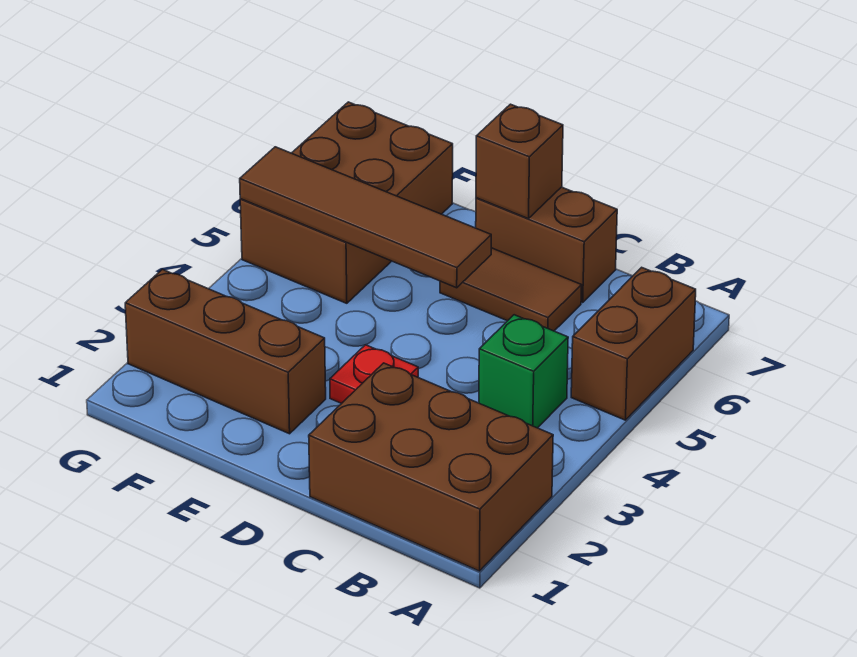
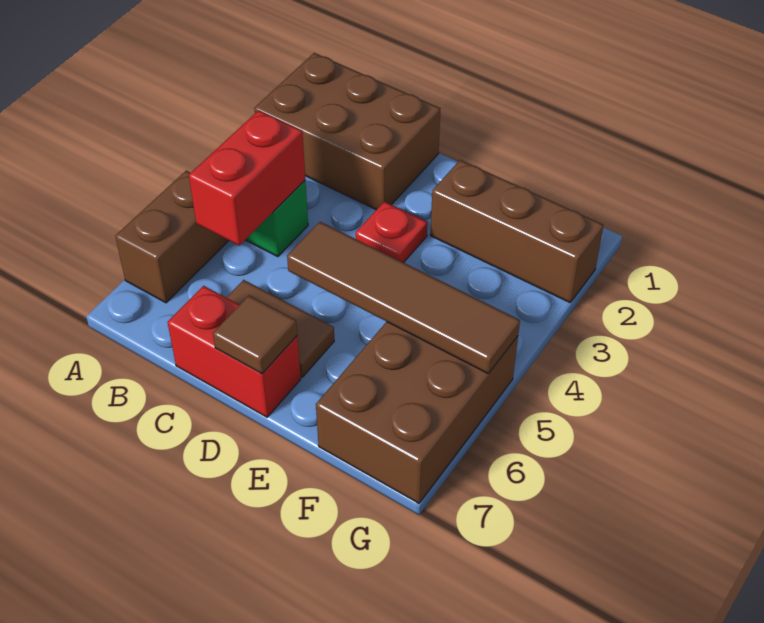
none -> red 1x2 brick [189,110,305,245]
brown 1x2 brick [476,187,617,302] -> red 1x2 brick [167,286,301,417]
brown 1x1 brick [476,104,563,219] -> brown 1x1 tile [213,295,297,374]

